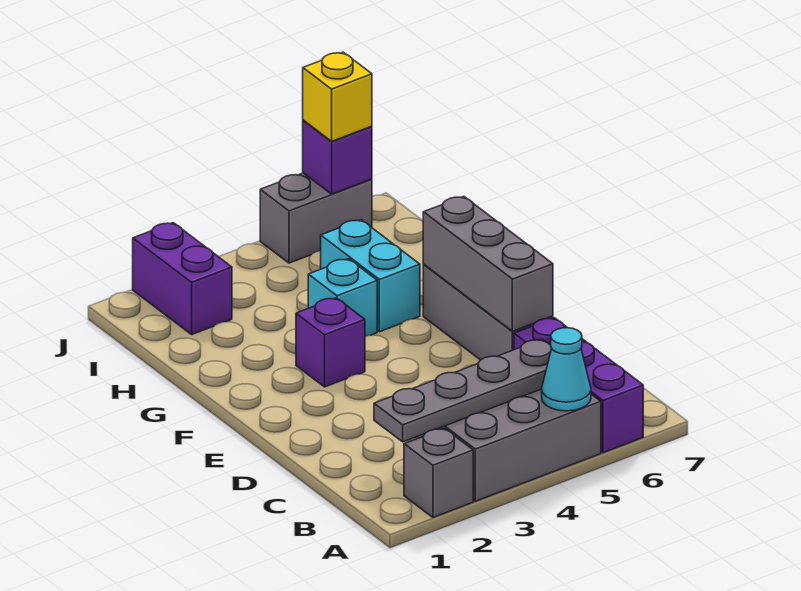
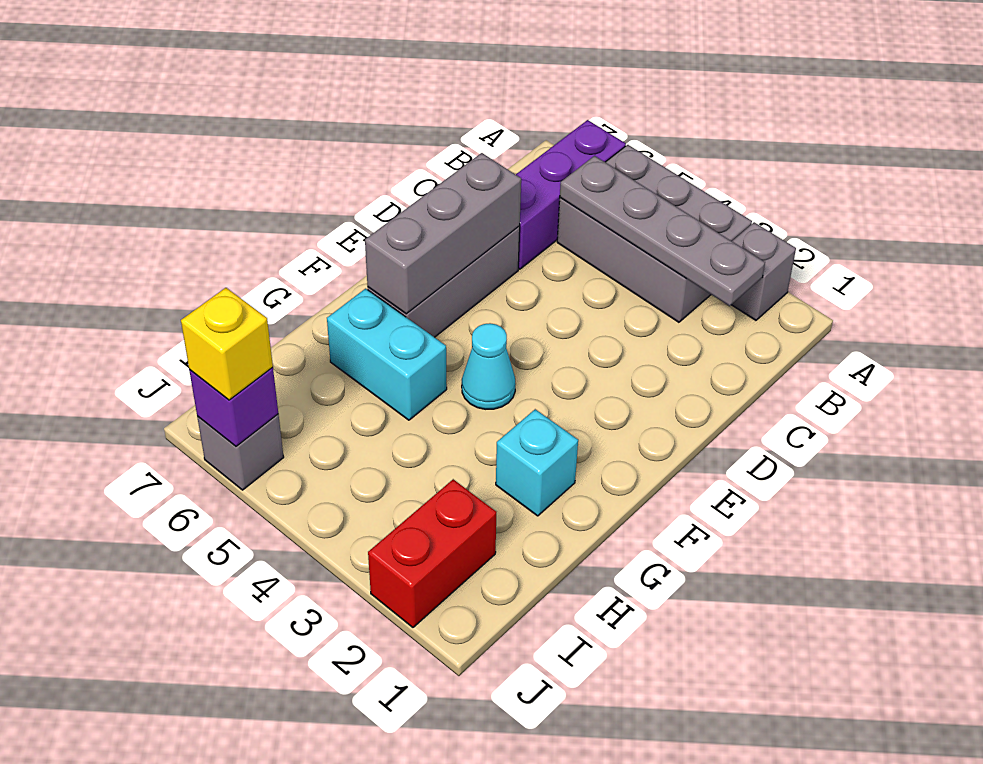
cyan 1x1 cone [542,328,591,411] -> cyan 1x1 cone moved to [462,323,516,409]
purple 1x1 brick [296,298,365,387] -> none
cyan 1x1 brick [308,259,377,336] -> cyan 1x1 brick moved to [496,409,578,516]
cyan 1x2 brick [321,220,420,332] -> cyan 1x2 brick turned to [327,289,447,420]
purple 1x2 brick [133,223,232,334] -> red 1x2 brick [368,479,496,627]
grey 1x2 brick [260,173,372,263] -> grey 1x1 brick [197,414,284,490]

